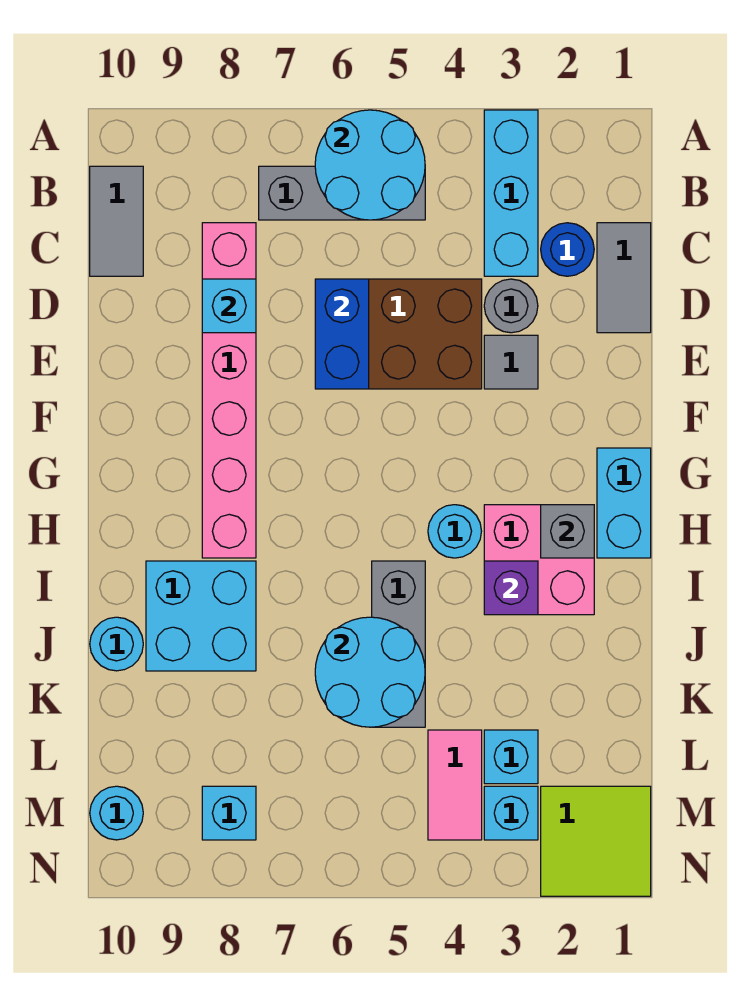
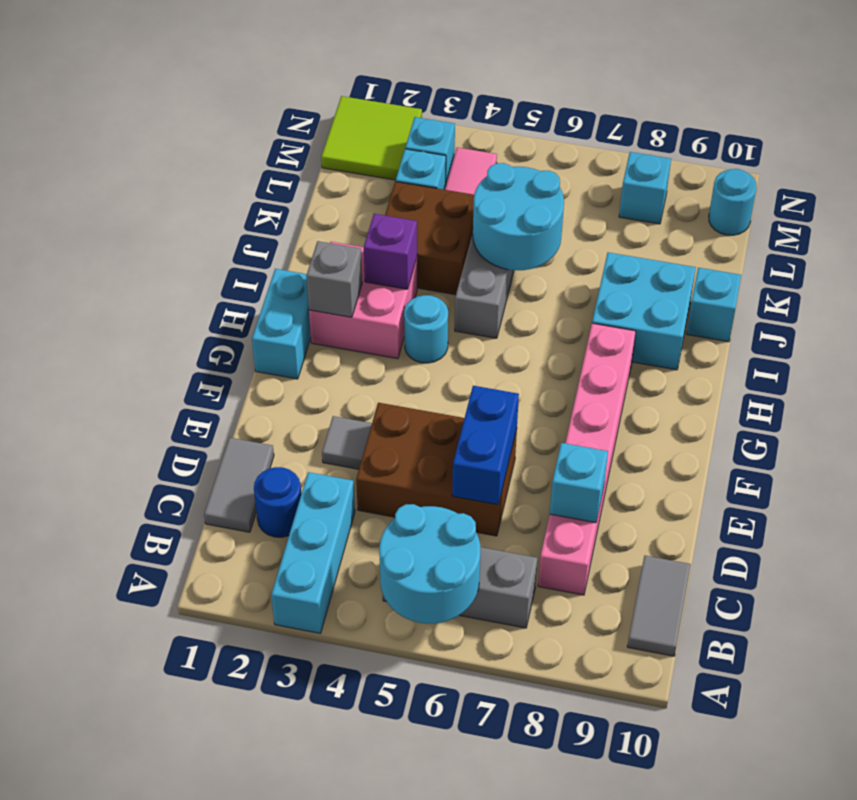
grey 1x1 round brick [484,279,538,333] -> none
none -> brown 2x2 brick [385,182,474,295]
cyan 1x1 round brick [90,617,143,671] -> cyan 1x1 brick [687,268,741,342]

